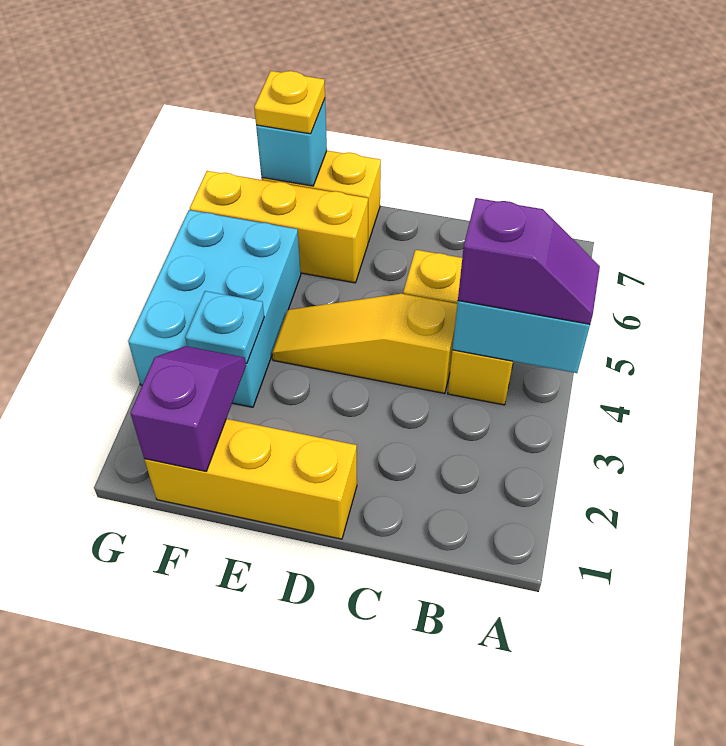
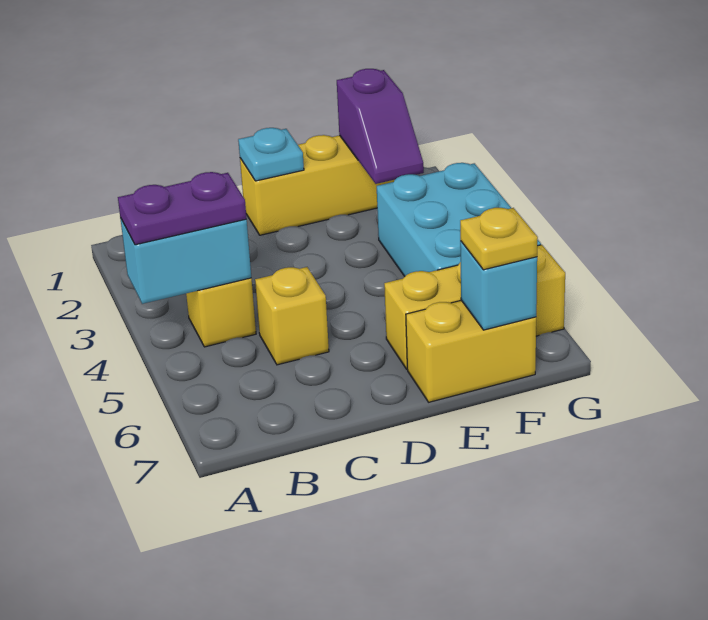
purple 1x2 slope [458,198,600,324] -> purple 1x2 plate [118,172,247,245]
yellow 1x3 slope [272,294,457,394] -> none
cyan 1x1 plate [185,291,264,364] -> cyan 1x1 plate moved to [238,128,304,181]

